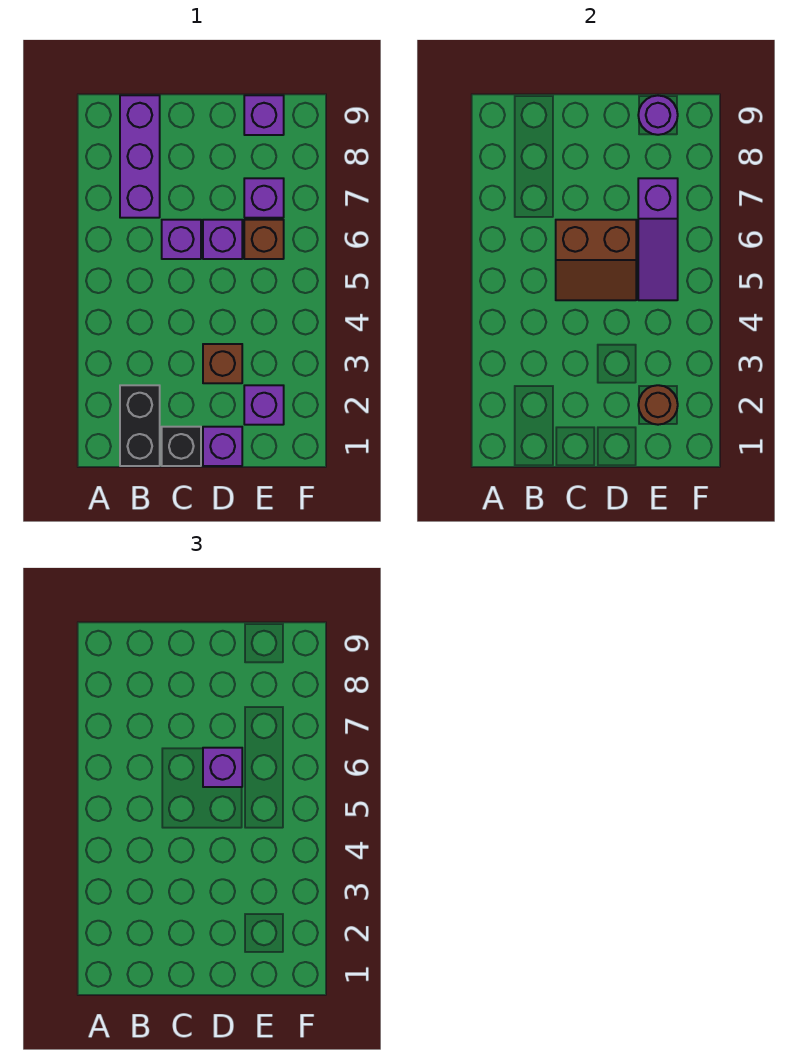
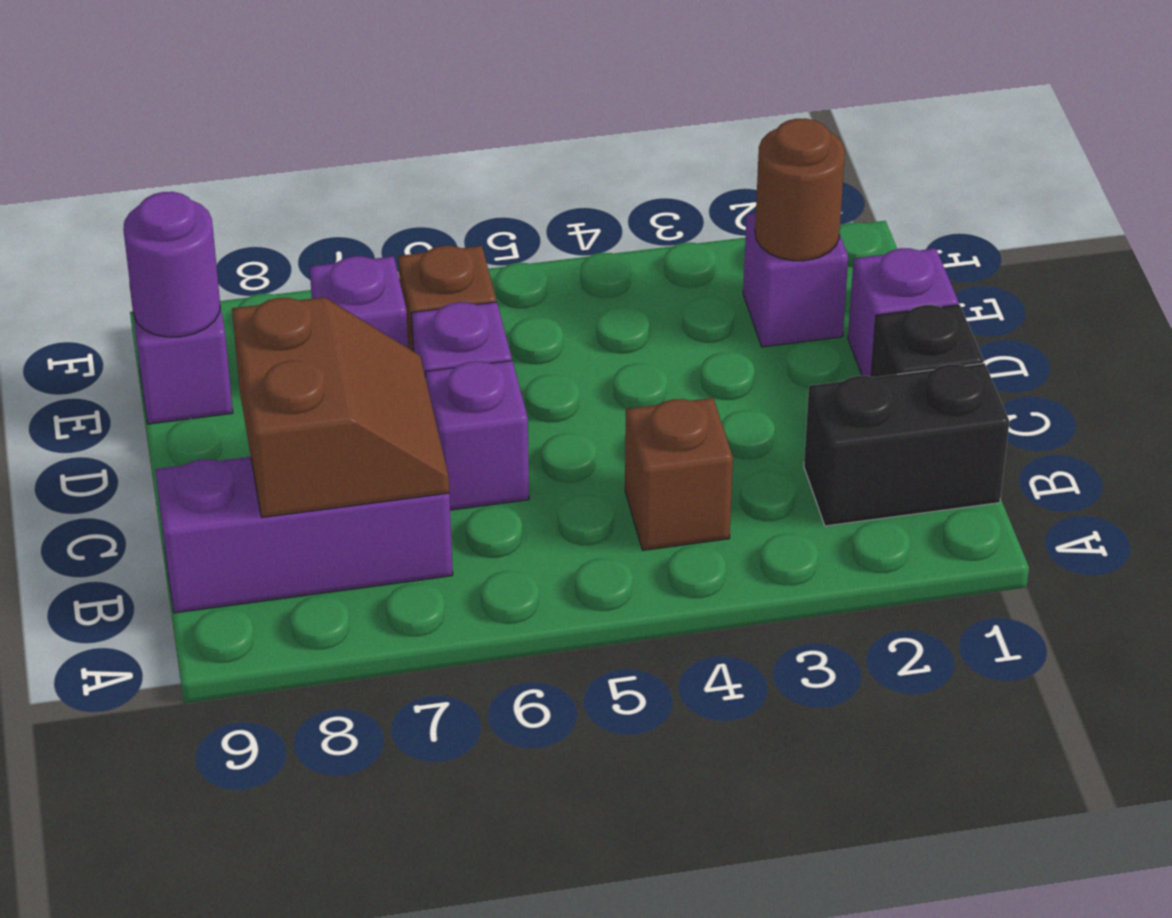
brown 2x2 slope [556,220,636,300] -> brown 2x2 slope moved to [232,297,449,517]
brown 1x1 brick [203,344,242,383] -> brown 1x1 brick moved to [625,398,733,550]
purple 1x1 brick [203,748,242,787] -> none
purple 1x3 slope [638,178,678,300] -> none

